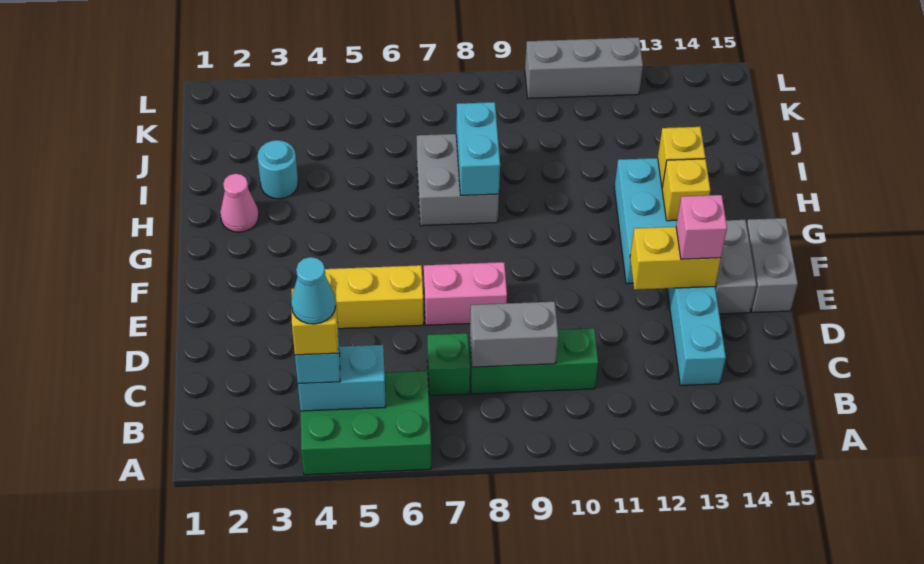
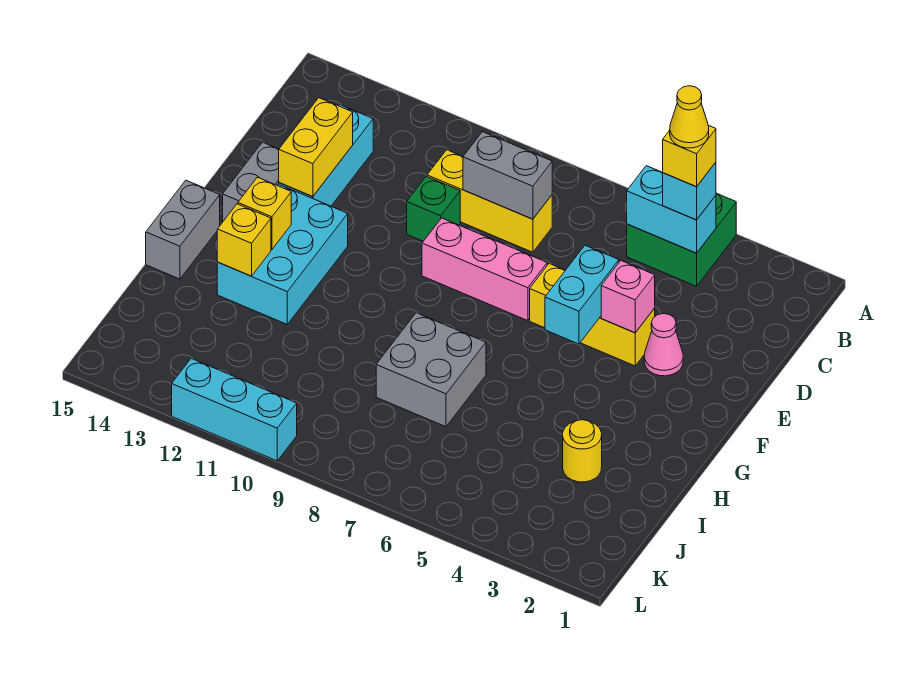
green 2x3 brick [301,371,431,475] -> green 2x2 brick [627,193,736,286]
cyan 1x1 cone [291,257,336,324] -> yellow 1x1 cone [670,86,709,148]
green 1x1 brick [427,333,470,396] -> green 1x1 brick moved to [407,176,460,241]
green 1x3 brick [469,328,598,394] -> yellow 1x3 brick [427,150,552,252]
pink 1x2 brick [424,262,507,325] -> pink 1x3 brick [422,218,547,321]
yellow 1x2 brick [630,227,721,290] -> yellow 1x2 brick turned to [279,98,353,197]
pink 1x1 brick [676,195,727,259] -> pink 1x1 brick moved to [601,261,655,333]
grey 1x2 brick [747,218,798,313] -> grey 1x2 brick moved to [146,180,220,279]
pink 1x1 cone [220,174,259,232] -> pink 1x1 cone moved to [644,314,683,376]
cyan 1x2 brick [456,102,500,195] -> cyan 1x2 brick moved to [545,245,619,344]
cyan 1x1 round brick [258,140,298,199] -> yellow 1x1 round brick [563,420,602,482]
grey 1x3 brick [525,37,643,98] -> cyan 1x3 brick [172,358,297,461]

